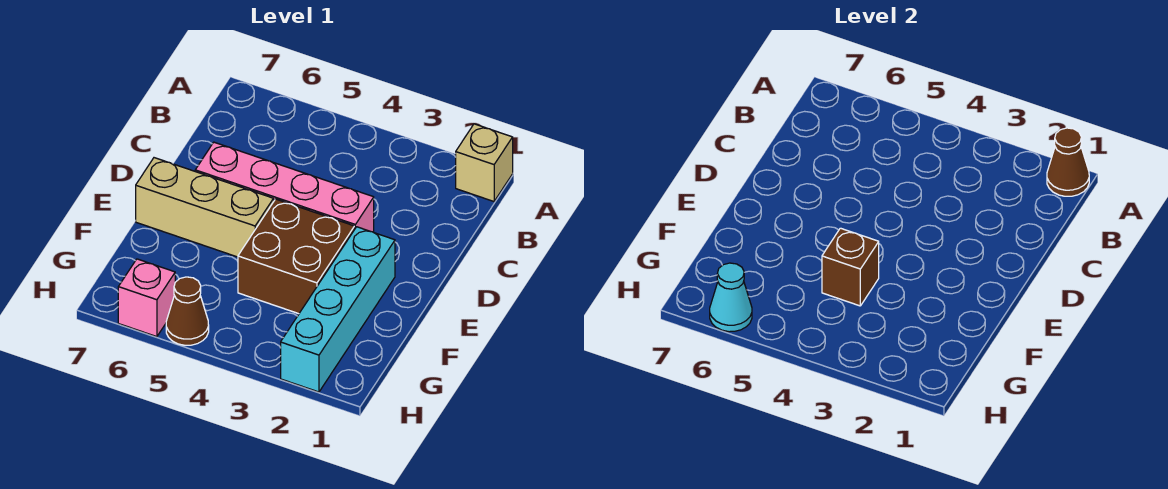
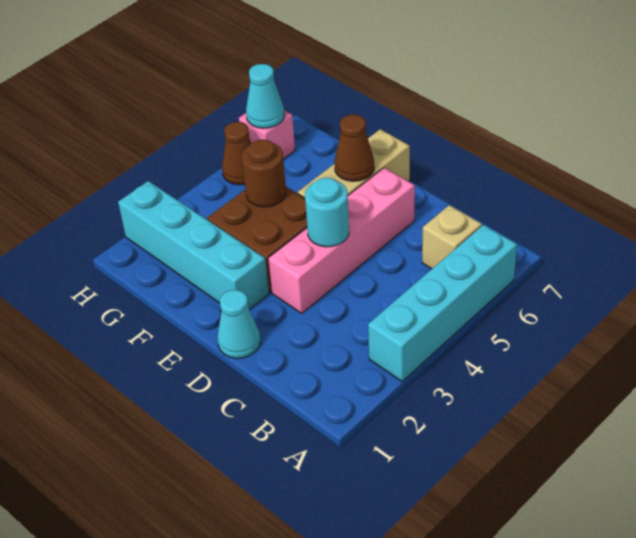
tan 1x1 brick [456,124,513,201] -> tan 1x1 brick moved to [422,205,482,269]
brown 1x1 cone [1047,128,1089,196] -> brown 1x1 cone moved to [334,115,374,181]
none -> cyan 1x4 brick [368,225,517,381]
none -> cyan 1x1 cone [218,290,260,358]
none -> cyan 1x1 round brick [305,178,349,247]
brown 1x1 brick [822,228,879,306] -> brown 1x1 round brick [242,140,286,207]

